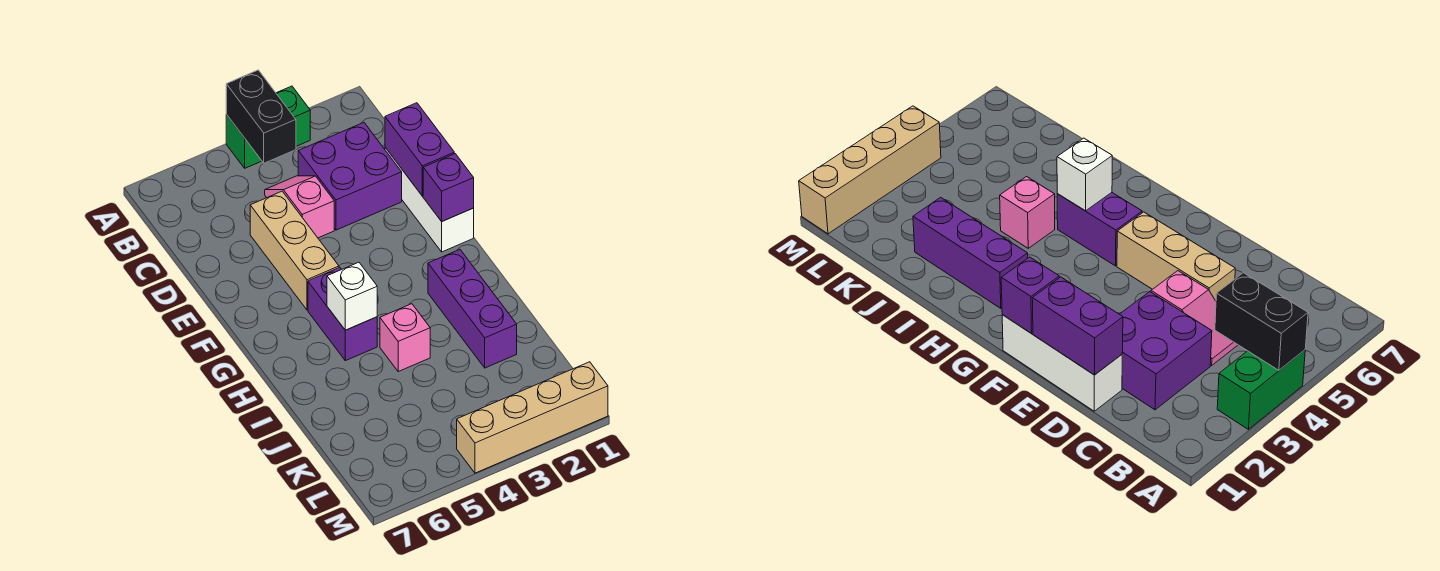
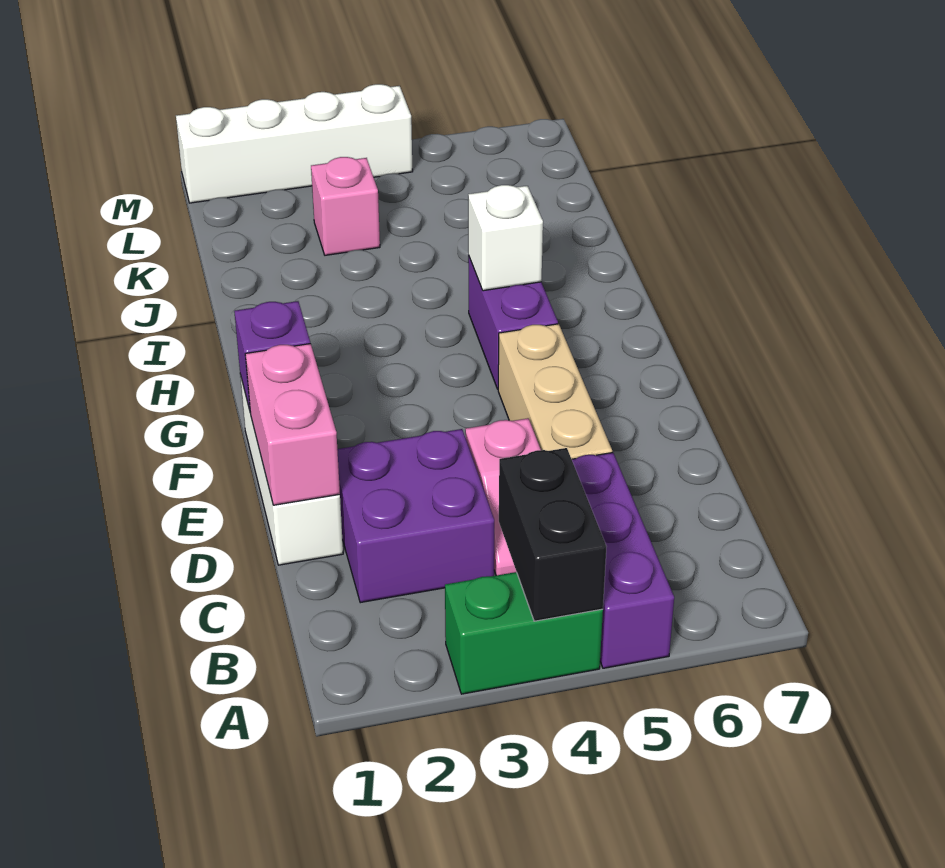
purple 1x2 brick [385,103,454,196] -> pink 1x2 brick [245,344,340,505]
purple 1x3 brick [428,250,517,368] -> purple 1x3 brick moved to [572,453,674,668]
pink 1x1 brick [380,304,430,371] -> pink 1x1 brick moved to [311,157,380,255]
tan 1x4 brick [457,362,608,473] -> white 1x4 brick [176,84,413,203]

